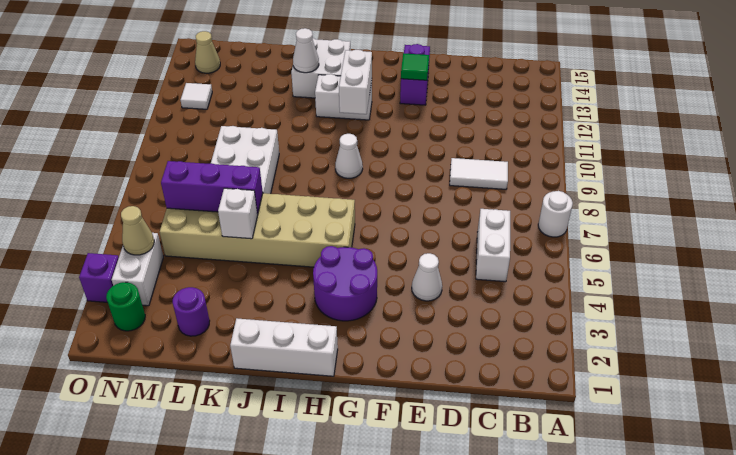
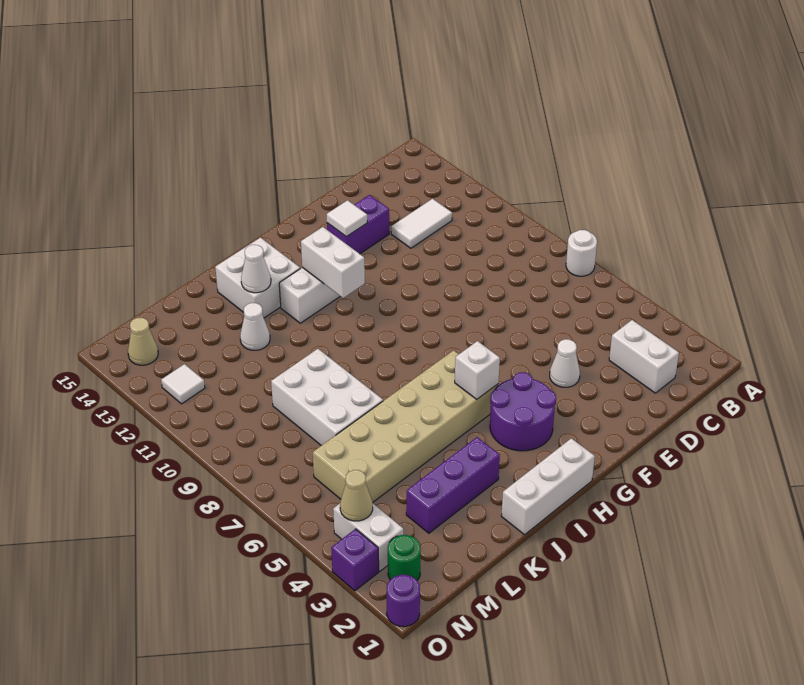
white 1x2 brick [476,209,510,282] -> white 1x2 brick moved to [609,320,679,393]
white 1x2 tile [450,158,508,189] -> white 1x2 tile moved to [391,199,452,248]
purple 1x2 brick [400,44,430,105] -> purple 1x2 brick turned to [327,195,389,254]
green 1x1 tile [401,53,429,80] -> white 1x1 tile [327,200,367,237]
white 1x1 cone [335,134,363,178] -> white 1x1 cone moved to [240,303,270,350]
white 1x1 brick [218,188,258,239] -> white 1x1 brick moved to [455,341,500,399]
purple 1x3 brick [161,161,263,214] -> purple 1x3 brick moved to [406,437,500,533]
purple 1x1 round brick [173,287,210,336] -> purple 1x1 round brick moved to [387,575,420,627]

